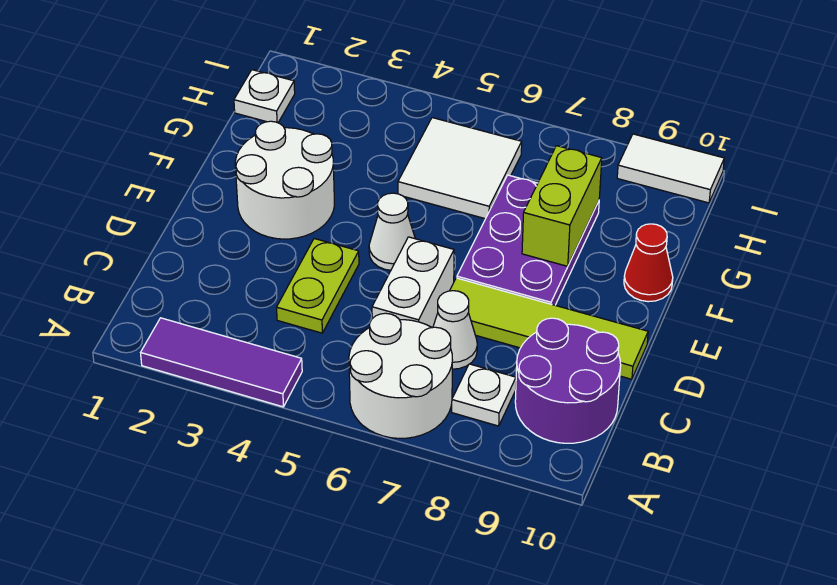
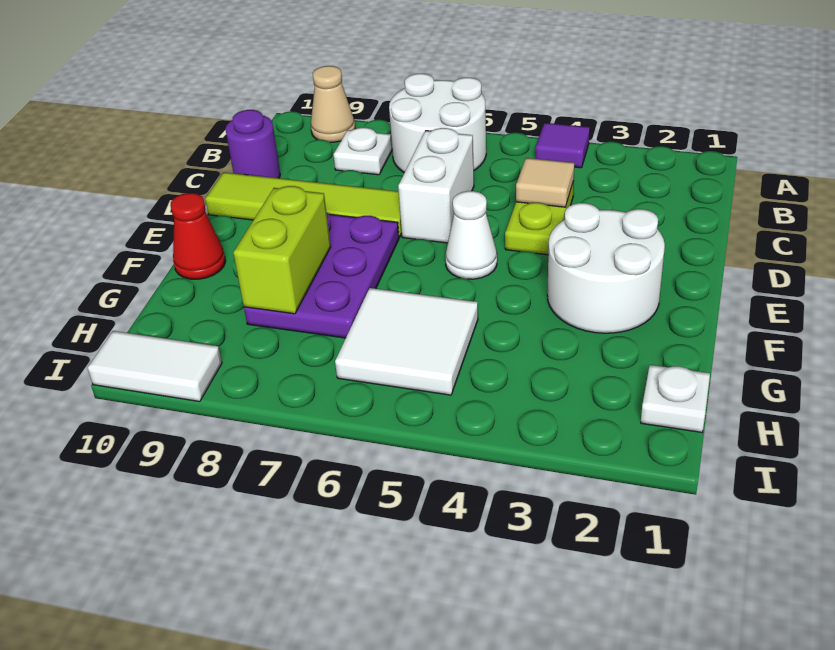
purple 1x3 tile [141,318,302,407] -> purple 1x1 tile [536,123,590,168]
none -> tan 1x1 cone [311,66,355,142]
purple 2x2 round brick [515,318,621,443] -> purple 1x1 round brick [225,110,280,178]
none -> tan 1x1 tile [516,158,574,207]
white 1x1 cone [433,291,477,369] -> none

